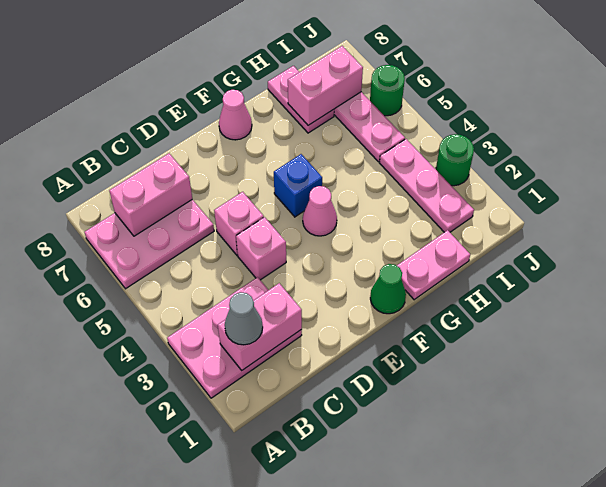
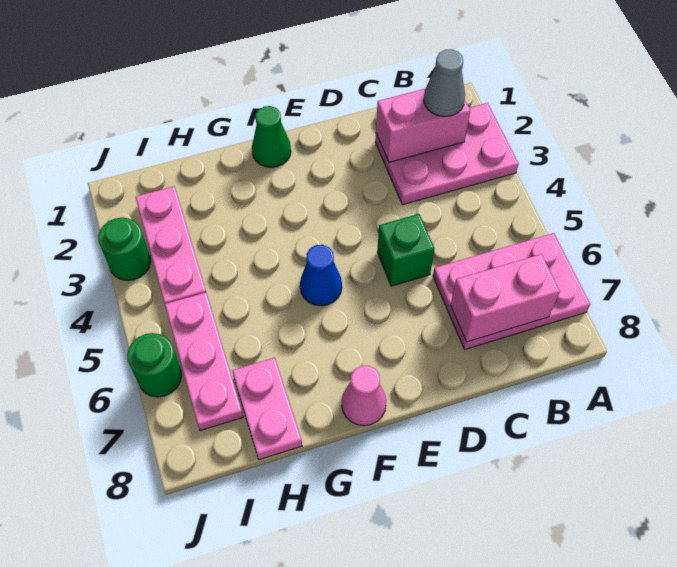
pink 1x1 brick [236,217,286,280] -> none
pink 1x1 brick [214,192,264,255] -> green 1x1 brick [377,214,434,286]
pink 1x1 cone [303,186,337,236] -> none
blue 1x1 brick [274,154,322,217] -> blue 1x1 cone [300,245,342,306]
pink 1x2 plate [397,230,470,300] -> none
pink 1x2 brick [288,46,363,125] -> none

